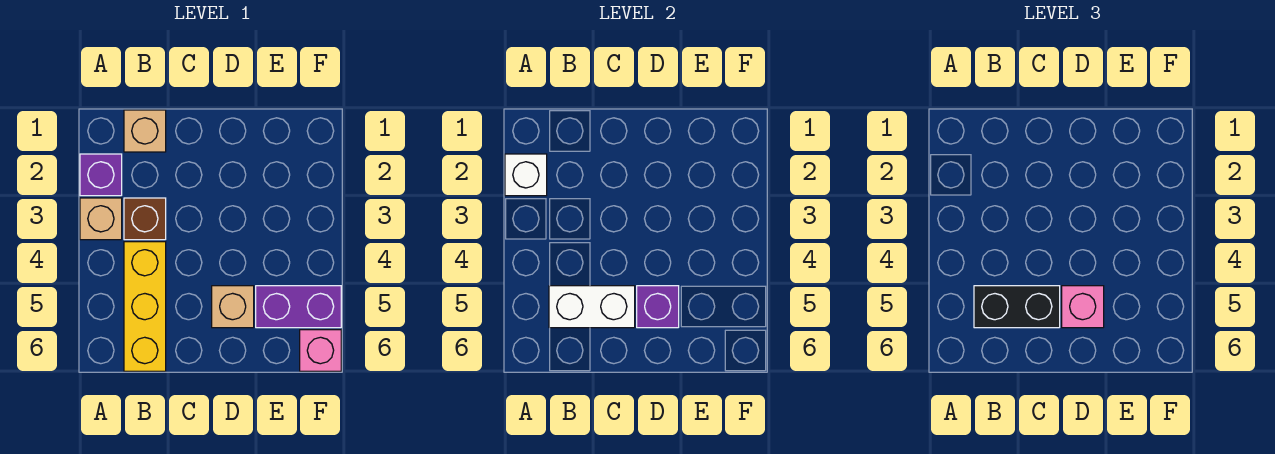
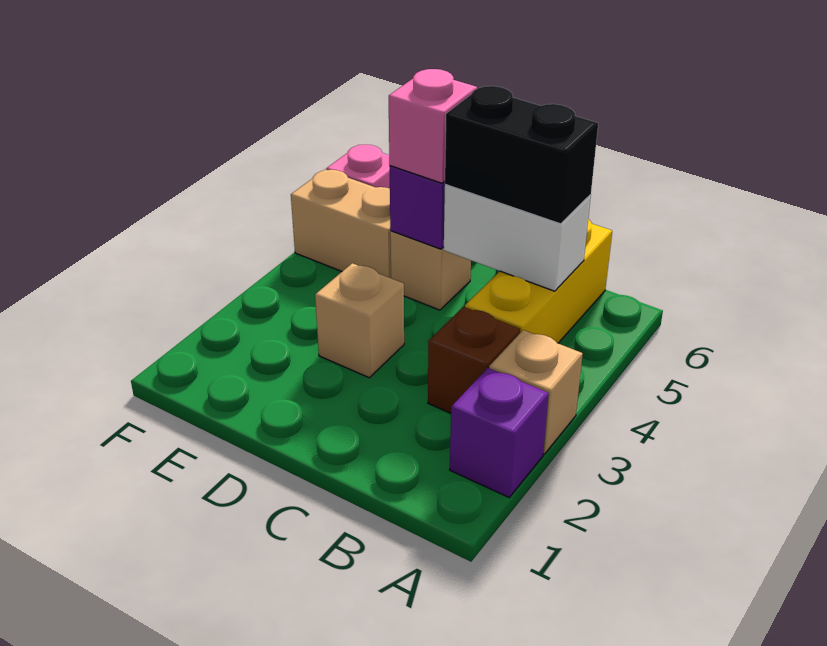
white 1x1 brick [505,154,547,196] -> none
tan 1x1 brick [124,110,166,152] -> tan 1x1 brick moved to [315,263,404,378]
purple 1x2 brick [256,286,341,328] -> tan 1x2 brick [291,170,391,278]

